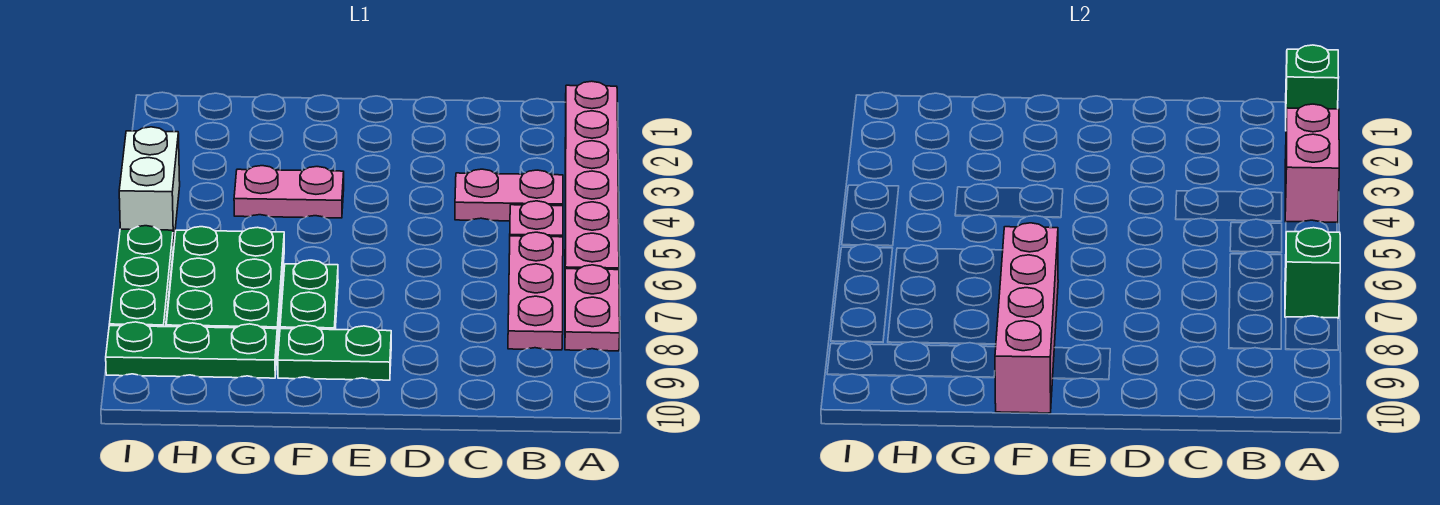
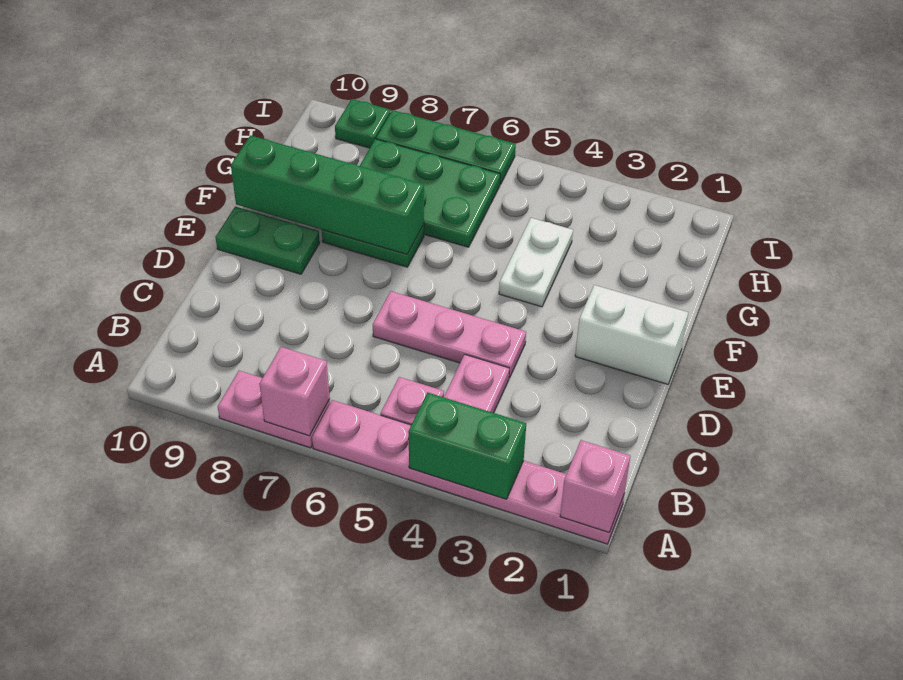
green 1x1 brick [1286,45,1339,117] -> pink 1x1 brick [560,440,630,532]
pink 1x2 brick [1285,104,1339,223] -> green 1x2 brick [408,392,526,499]
green 1x1 brick [1285,228,1340,318] -> pink 1x1 brick [260,347,330,436]
pink 1x3 plate [508,232,563,350] -> pink 1x3 plate moved to [373,291,526,378]
green 1x2 plate [278,325,391,380] -> green 1x2 plate turned to [215,207,320,274]
pink 1x2 plate [234,166,344,218] -> white 1x2 plate [499,218,573,307]
pink 1x4 brick [995,223,1058,413] -> green 1x4 brick [231,135,424,254]
green 1x3 plate [106,322,278,378] -> green 1x1 plate [335,99,390,148]
white 1x2 brick [119,127,180,246] -> white 1x2 brick moved to [575,285,688,384]

